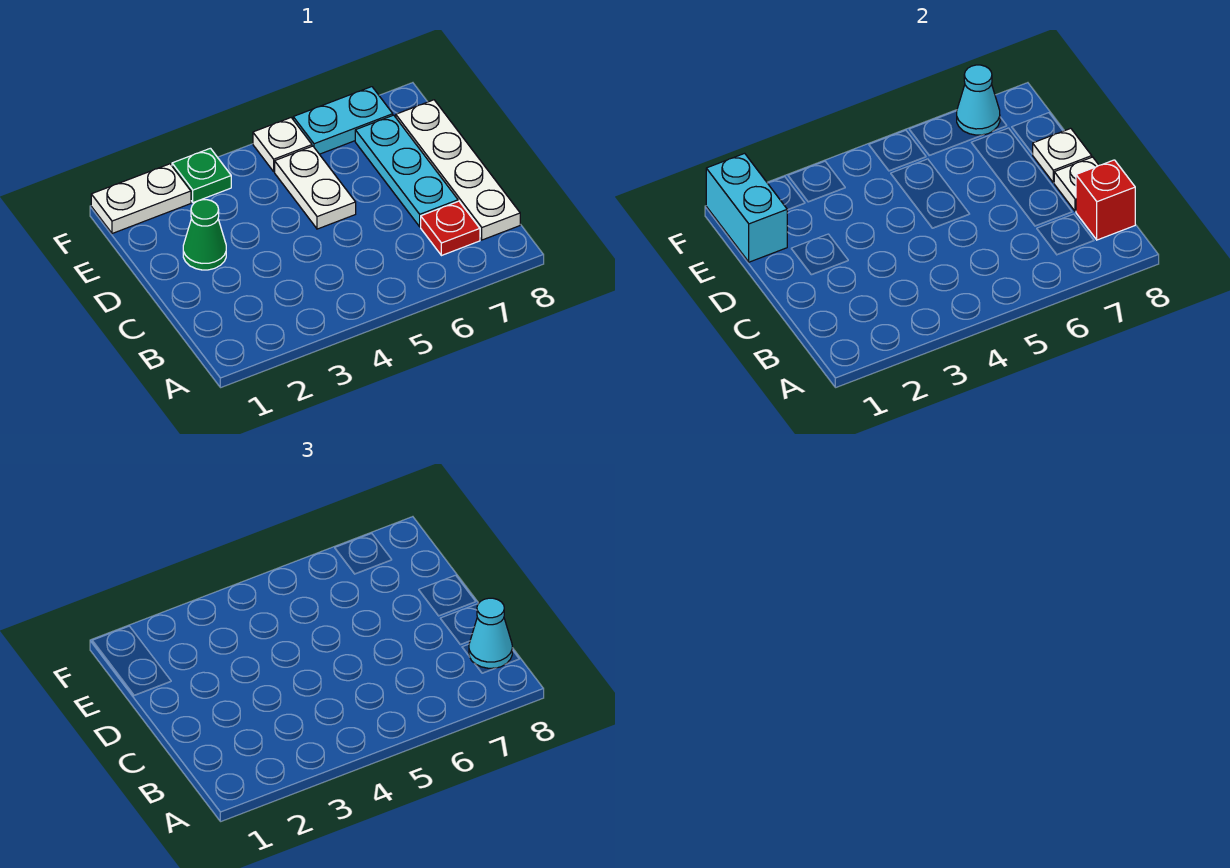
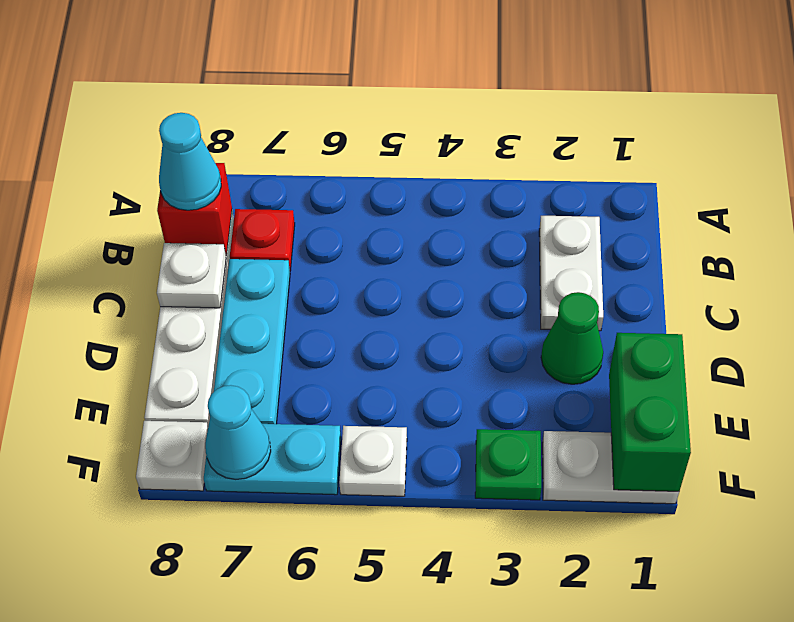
white 1x2 plate [275,146,356,229] -> white 1x2 plate moved to [539,216,603,331]
white 1x1 plate [1033,128,1092,183] -> white 1x1 plate moved to [136,421,208,491]
cyan 1x2 brick [706,153,787,262] -> green 1x2 brick [609,333,691,491]

